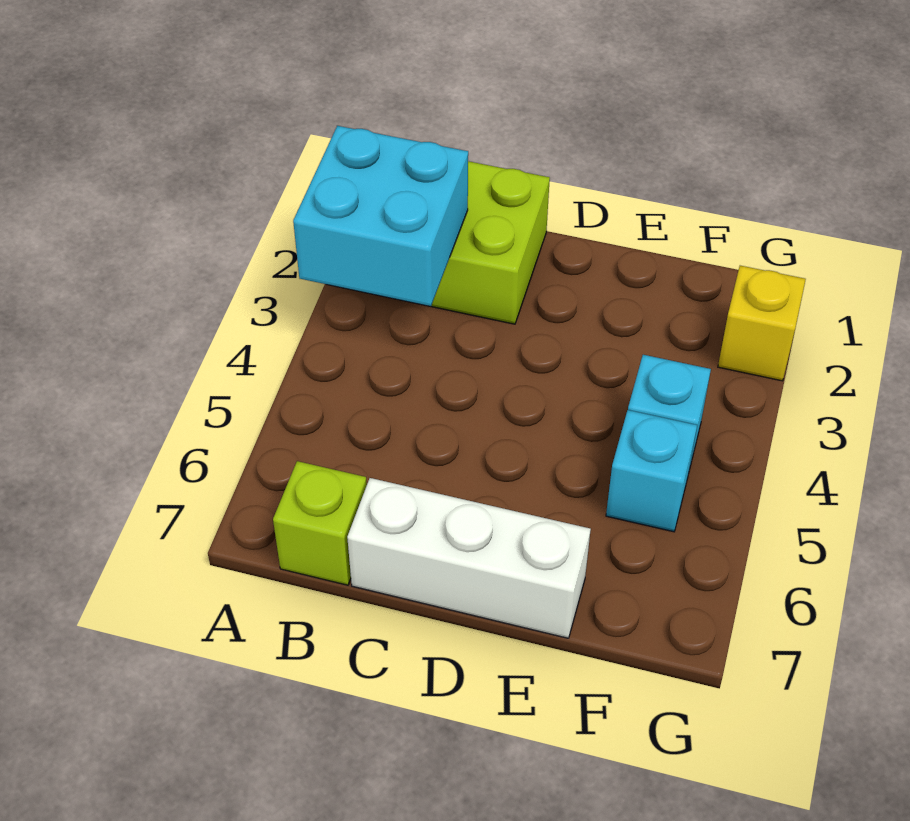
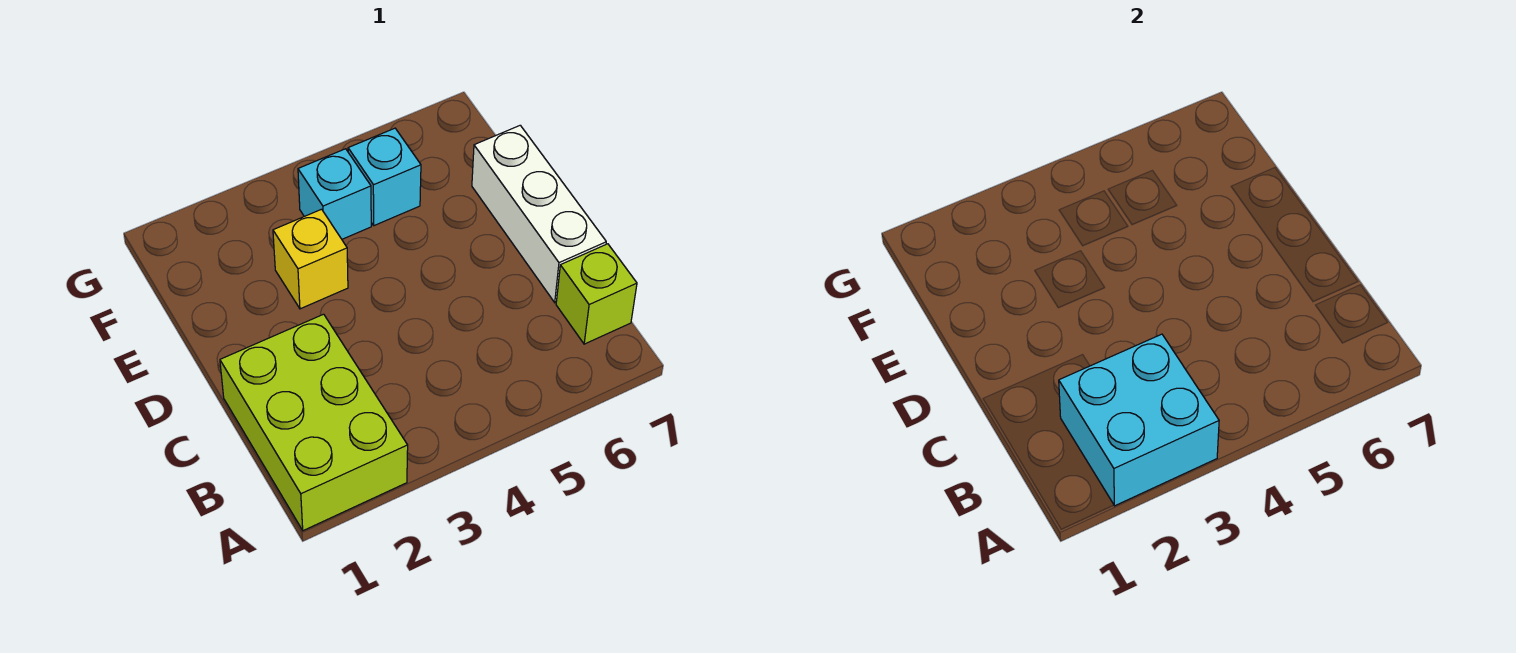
yellow 1x1 brick [718,266,806,381] -> yellow 1x1 brick moved to [273,209,348,309]

